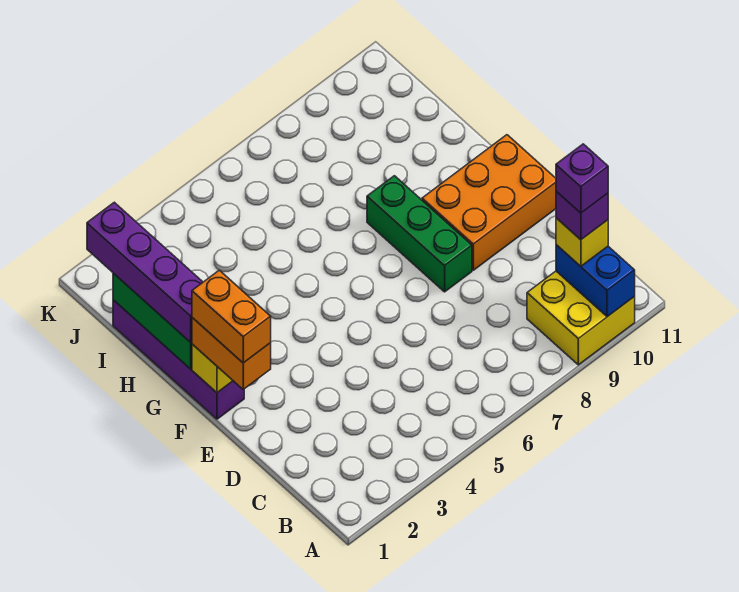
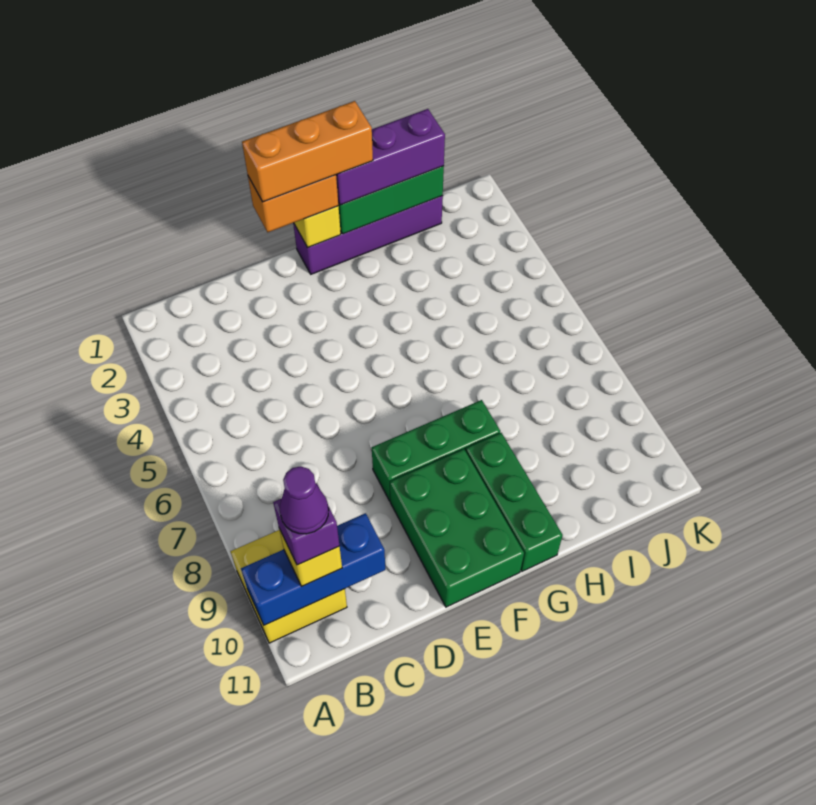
blue 1x2 brick [556,245,635,317] -> blue 1x3 brick [241,513,385,625]
purple 1x1 brick [556,144,608,213] -> purple 1x1 cone [280,466,329,534]
orange 1x2 brick [192,270,271,363] -> orange 1x3 brick [242,101,373,202]
orange 2x3 brick [422,135,556,270] -> green 2x3 brick [390,449,524,607]
purple 1x4 brick [87,202,203,342] -> purple 1x3 brick [336,109,445,205]
none -> green 1x3 brick [466,433,563,571]

